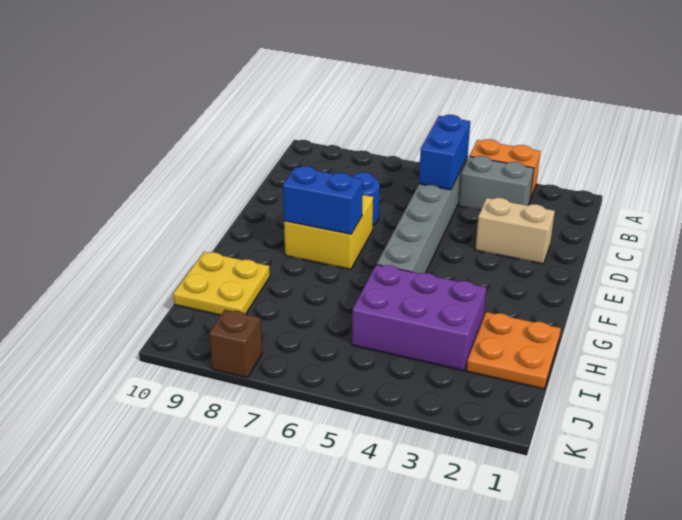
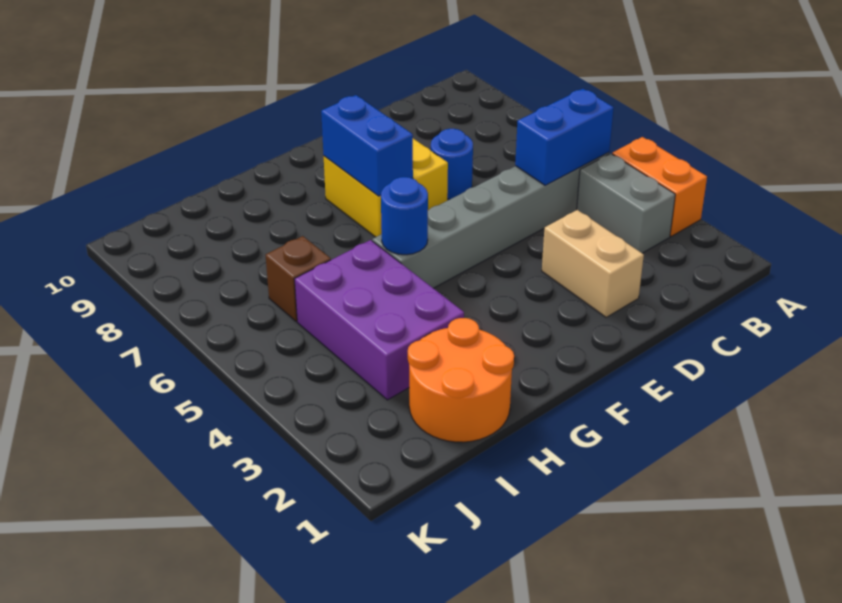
none -> blue 1x1 round brick [381,177,428,255]
orange 2x2 plate [467,312,561,389] -> orange 2x2 round brick [408,318,514,442]
yellow 2x2 plate [173,252,270,315] -> none
brown 1x1 brick [209,310,262,378] -> brown 1x1 brick moved to [266,236,331,321]

